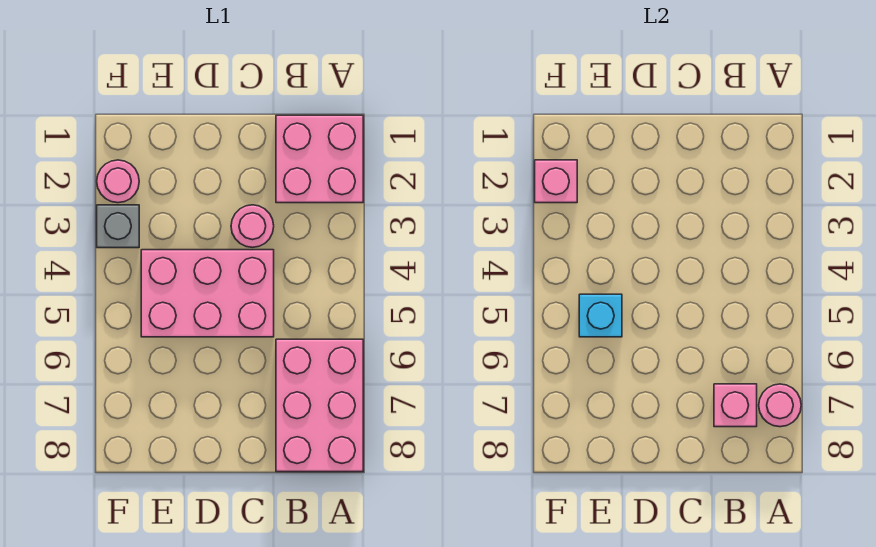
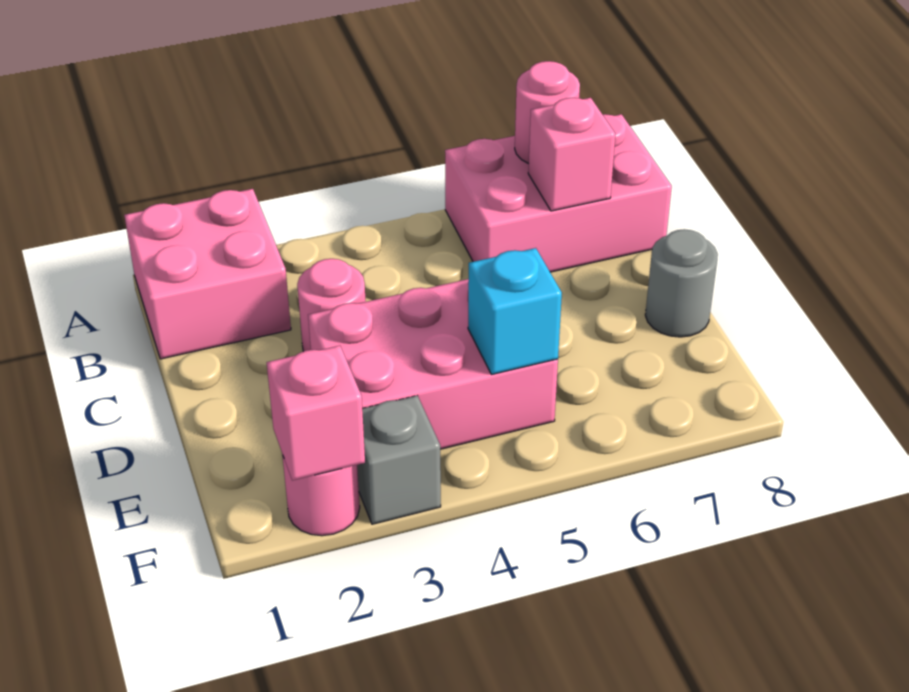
pink 2x3 brick [141,250,274,337] -> pink 2x3 brick turned to [308,279,558,449]
none -> grey 1x1 round brick [645,229,718,337]

